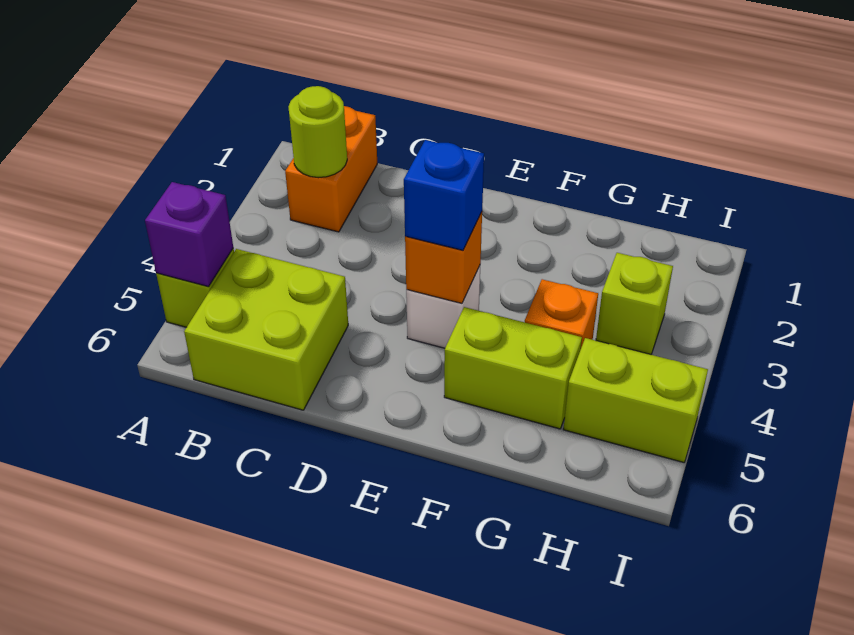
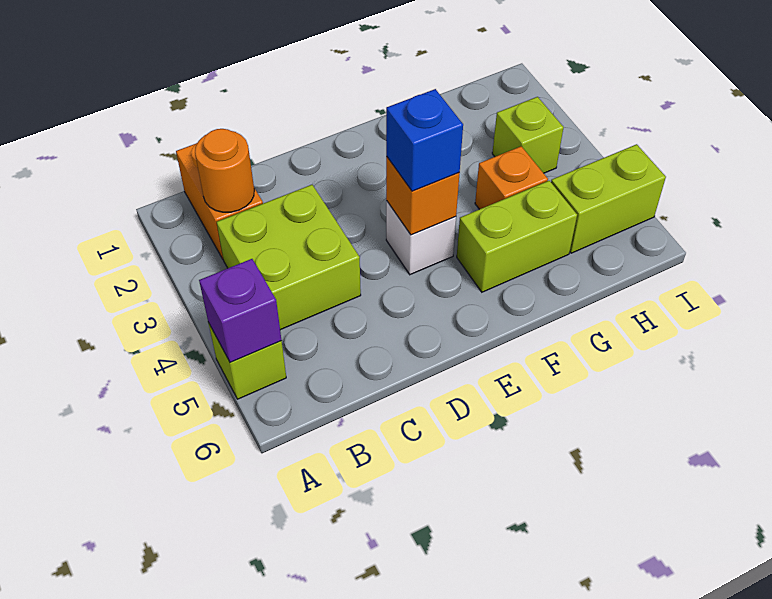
lime 1x1 round brick [288,86,347,178] -> orange 1x1 round brick [195,129,254,212]
lime 2x2 brick [184,249,348,410] -> lime 2x2 brick moved to [217,185,361,330]

